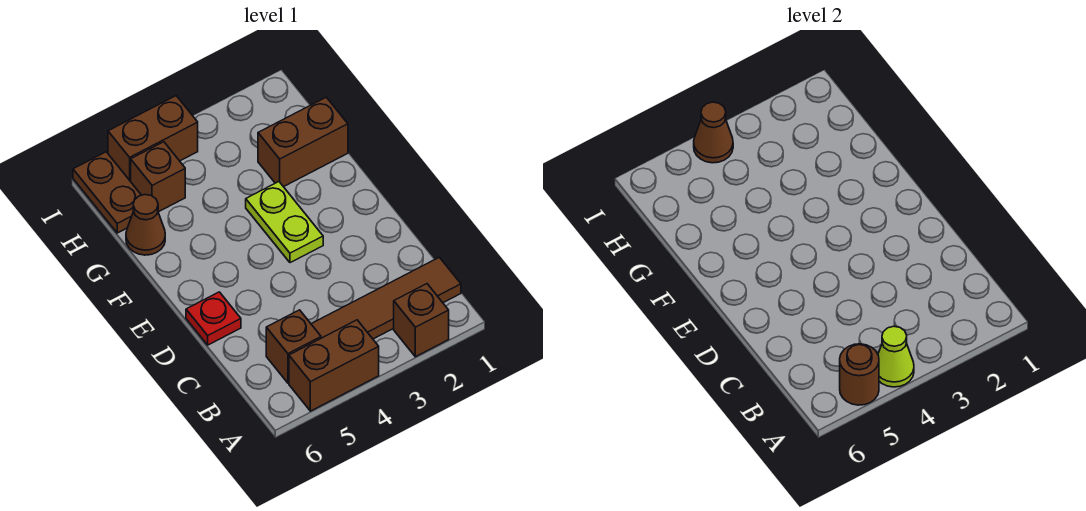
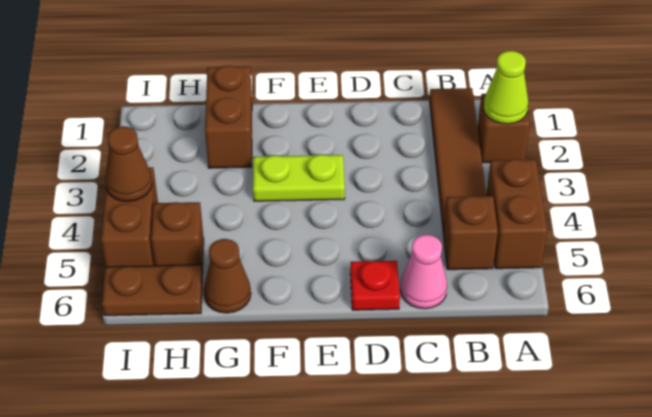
lime 1x1 cone [878,326,914,387] -> lime 1x1 cone moved to [484,51,528,124]
brown 1x1 round brick [840,344,879,405] -> none
none -> pink 1x1 cone [400,235,447,309]

